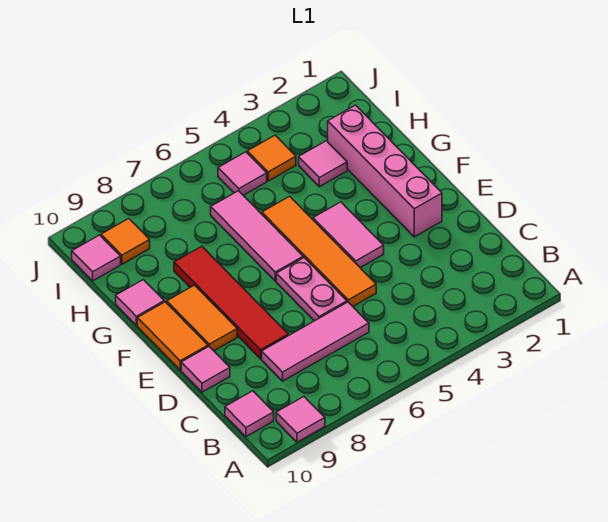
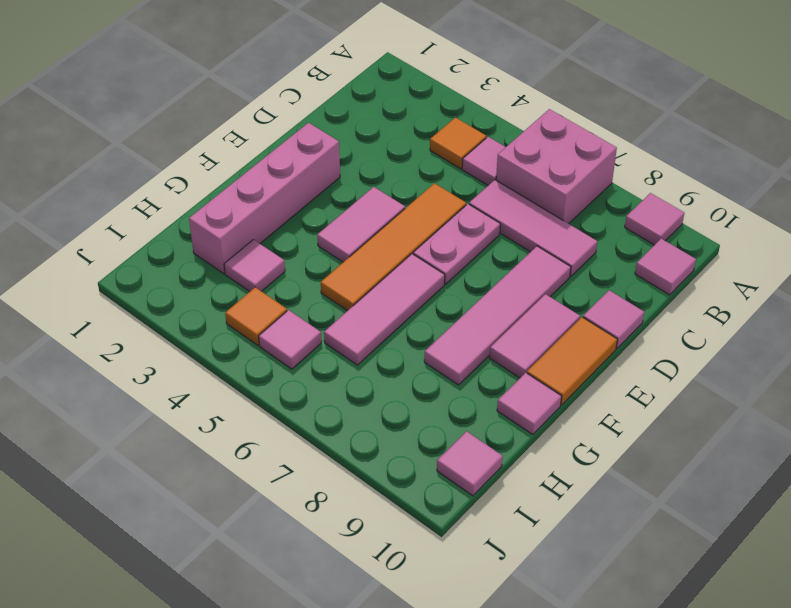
none -> pink 2x2 brick [496,109,617,224]
none -> pink 1x1 tile [462,137,506,185]
red 1x4 tile [174,246,288,359] -> pink 1x4 tile [424,246,571,385]
orange 1x2 tile [167,285,237,351] -> pink 1x2 tile [490,294,580,378]
orange 1x1 tile [101,219,150,264] -> orange 1x1 tile moved to [430,118,486,169]

